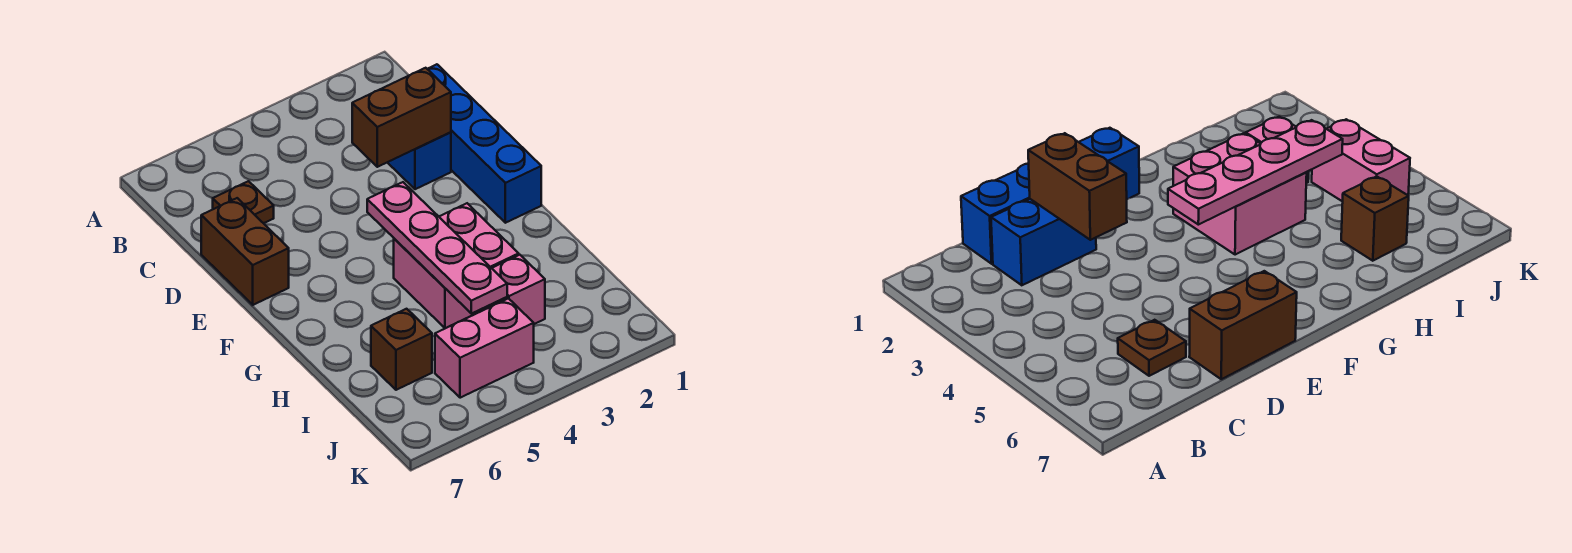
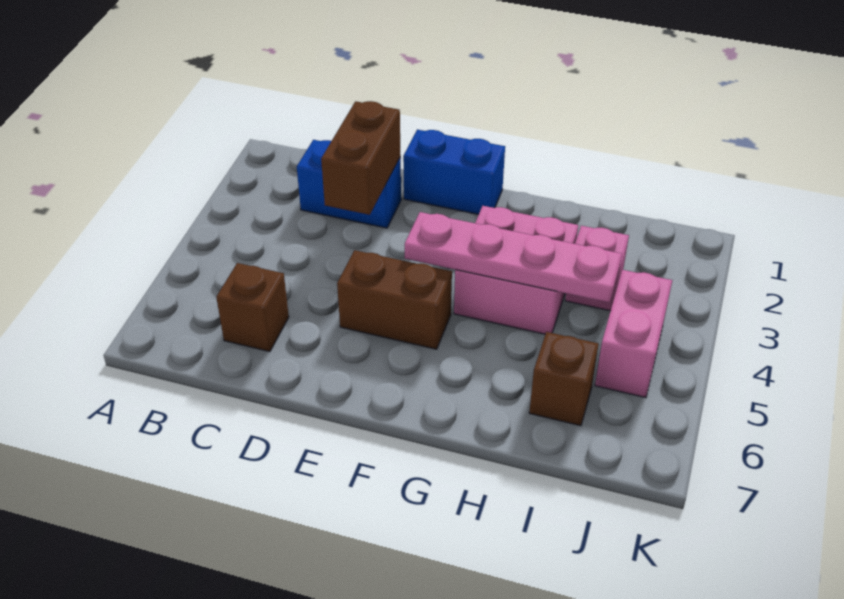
blue 1x4 brick [428,64,541,223] -> blue 1x2 brick [403,130,505,214]
brown 1x1 plate [213,181,274,223] -> brown 1x1 brick [216,263,289,352]
brown 1x2 brick [201,198,289,305] -> brown 1x2 brick moved to [337,250,452,349]

